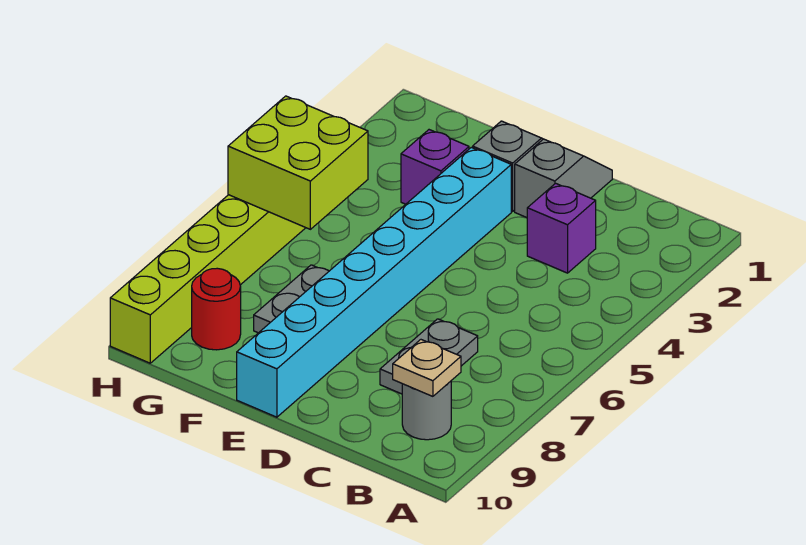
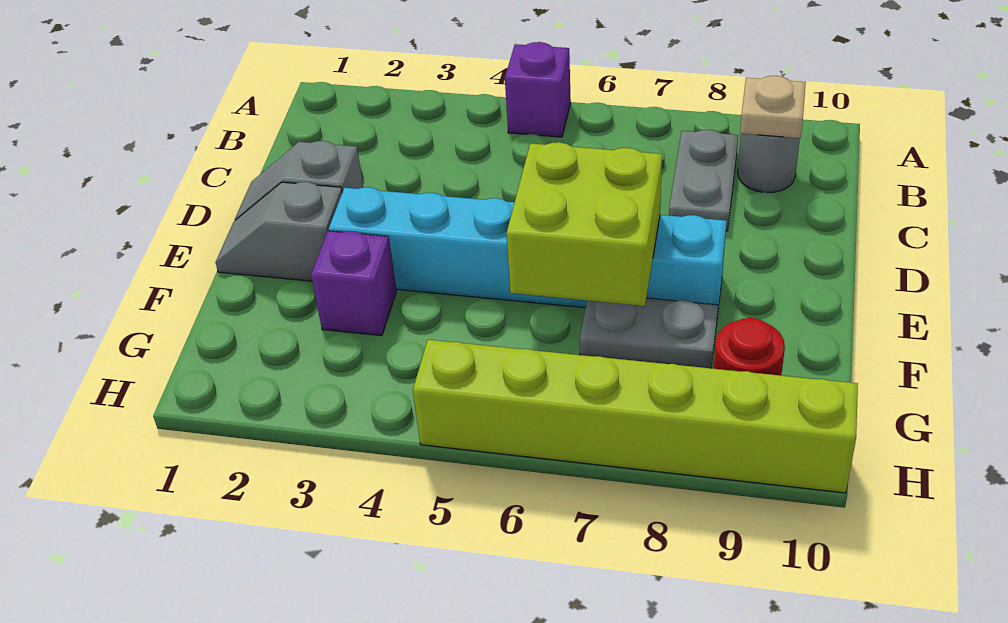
purple 1x1 brick [527,183,596,273] -> purple 1x1 brick moved to [505,42,571,137]
grey 1x2 plate [380,319,478,394] -> grey 1x2 plate turned to [669,130,738,231]
cyan 1x8 brick [237,147,511,417] -> cyan 1x6 brick [329,187,726,317]
lime 2x2 brick [228,96,368,229] -> lime 2x2 brick moved to [506,142,662,306]

